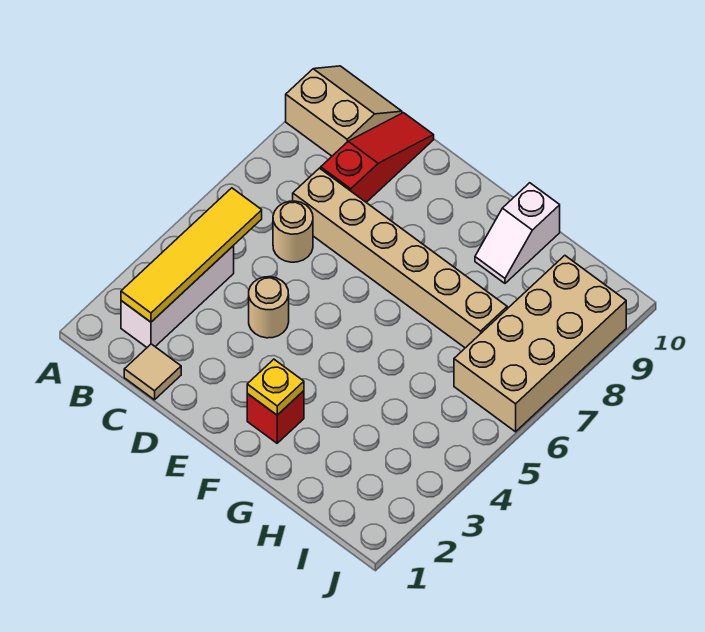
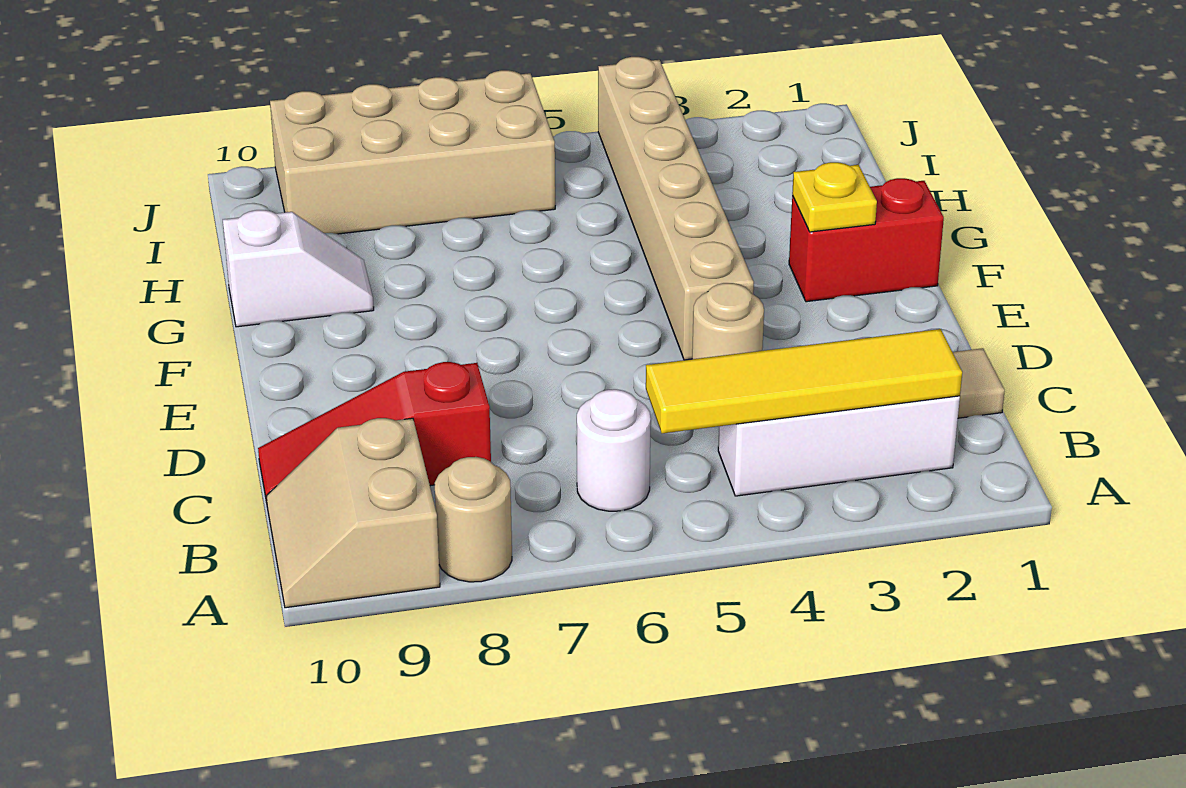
none -> white 1x1 round brick [577,389,651,511]
tan 1x1 round brick [273,201,313,262] -> tan 1x1 round brick moved to [435,457,512,582]
tan 1x6 brick [293,168,507,348] -> tan 1x6 brick moved to [598,57,754,360]
red 1x1 brick [247,391,304,443] -> red 1x2 brick [789,178,944,302]

